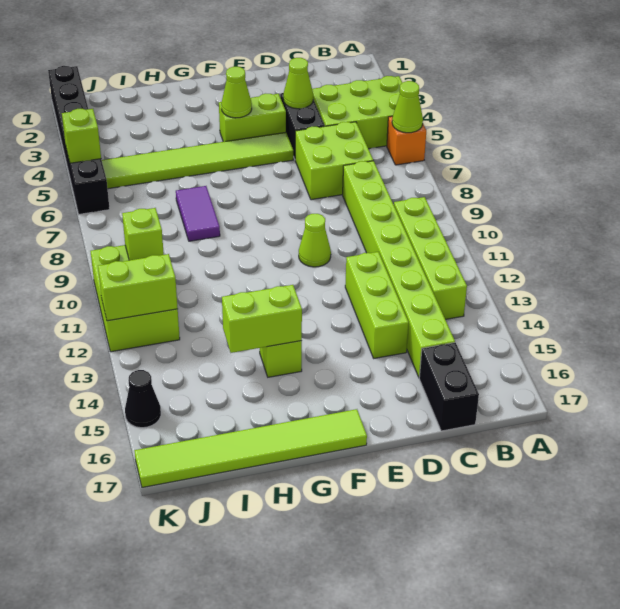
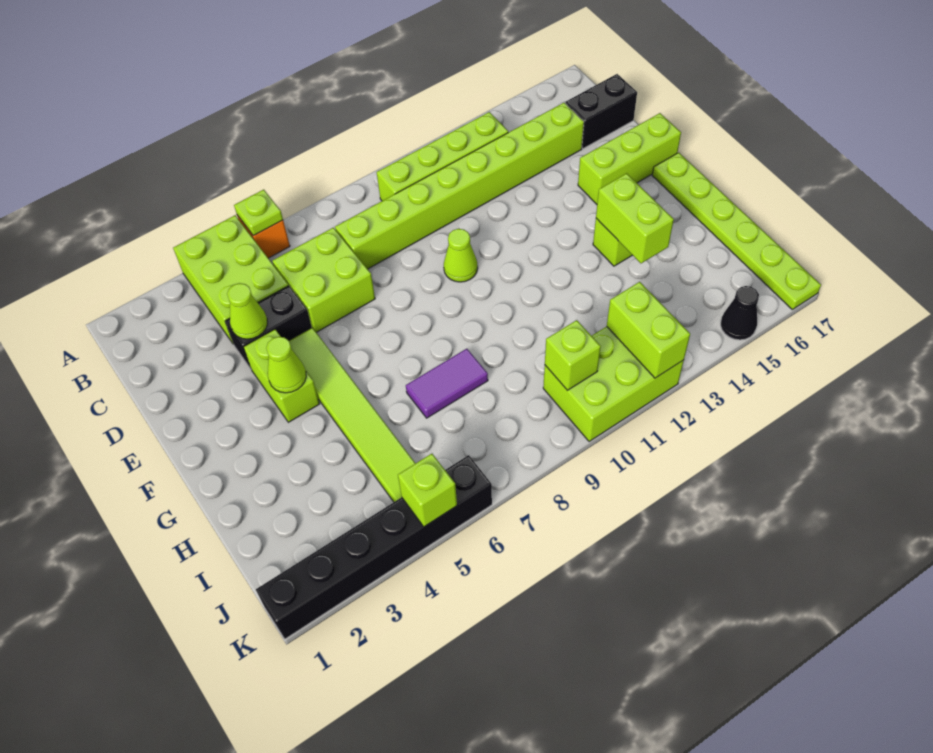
lime 1x1 cone [392,81,423,133] -> lime 1x1 plate [234,190,283,236]
lime 1x3 brick [345,252,409,358] -> lime 1x3 brick moved to [578,113,681,204]
lime 1x6 tile [134,409,367,488] -> lime 1x6 plate [652,153,821,309]

